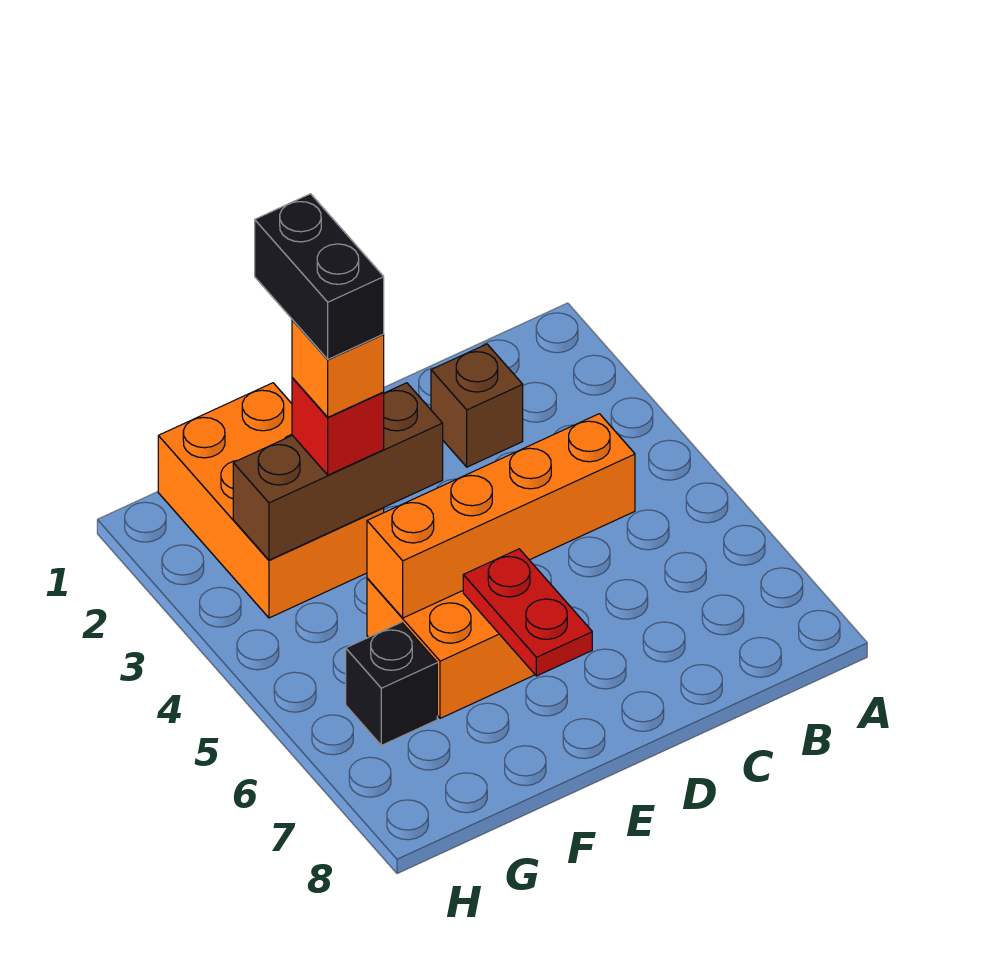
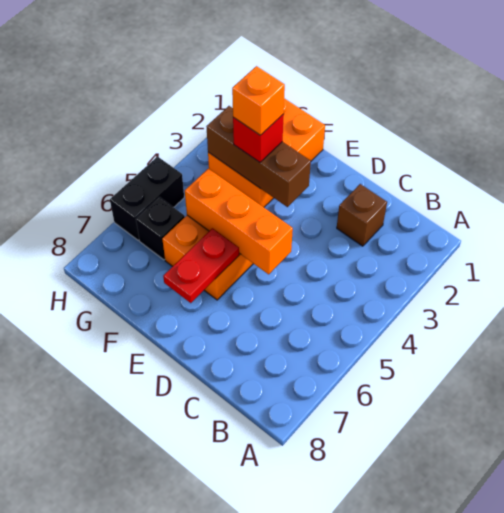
orange 1x4 brick [367,414,635,618] -> orange 1x3 brick [185,169,293,274]
black 1x2 brick [255,194,384,359] -> black 1x2 brick moved to [110,157,184,240]

